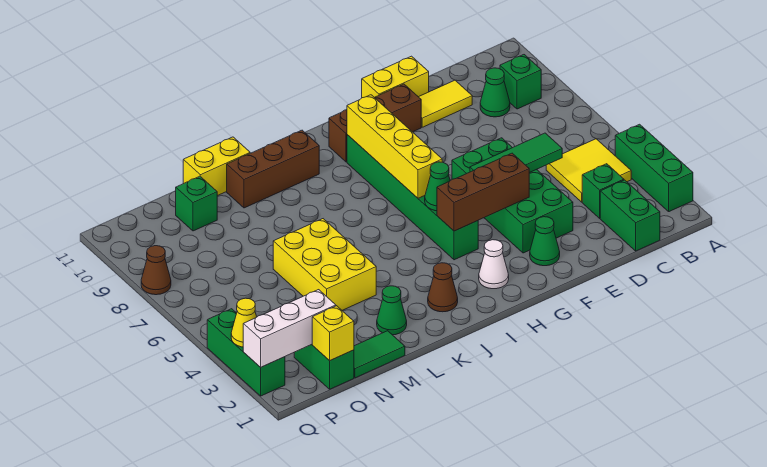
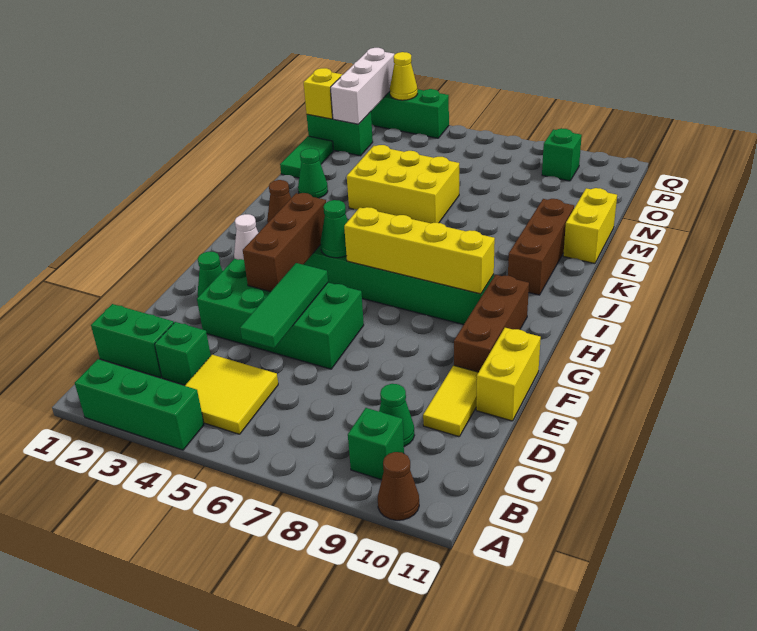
green 1x1 brick [176,176,217,231] -> green 1x1 brick moved to [542,128,582,181]
brown 1x1 cone [141,246,171,295] -> brown 1x1 cone moved to [378,452,419,520]

